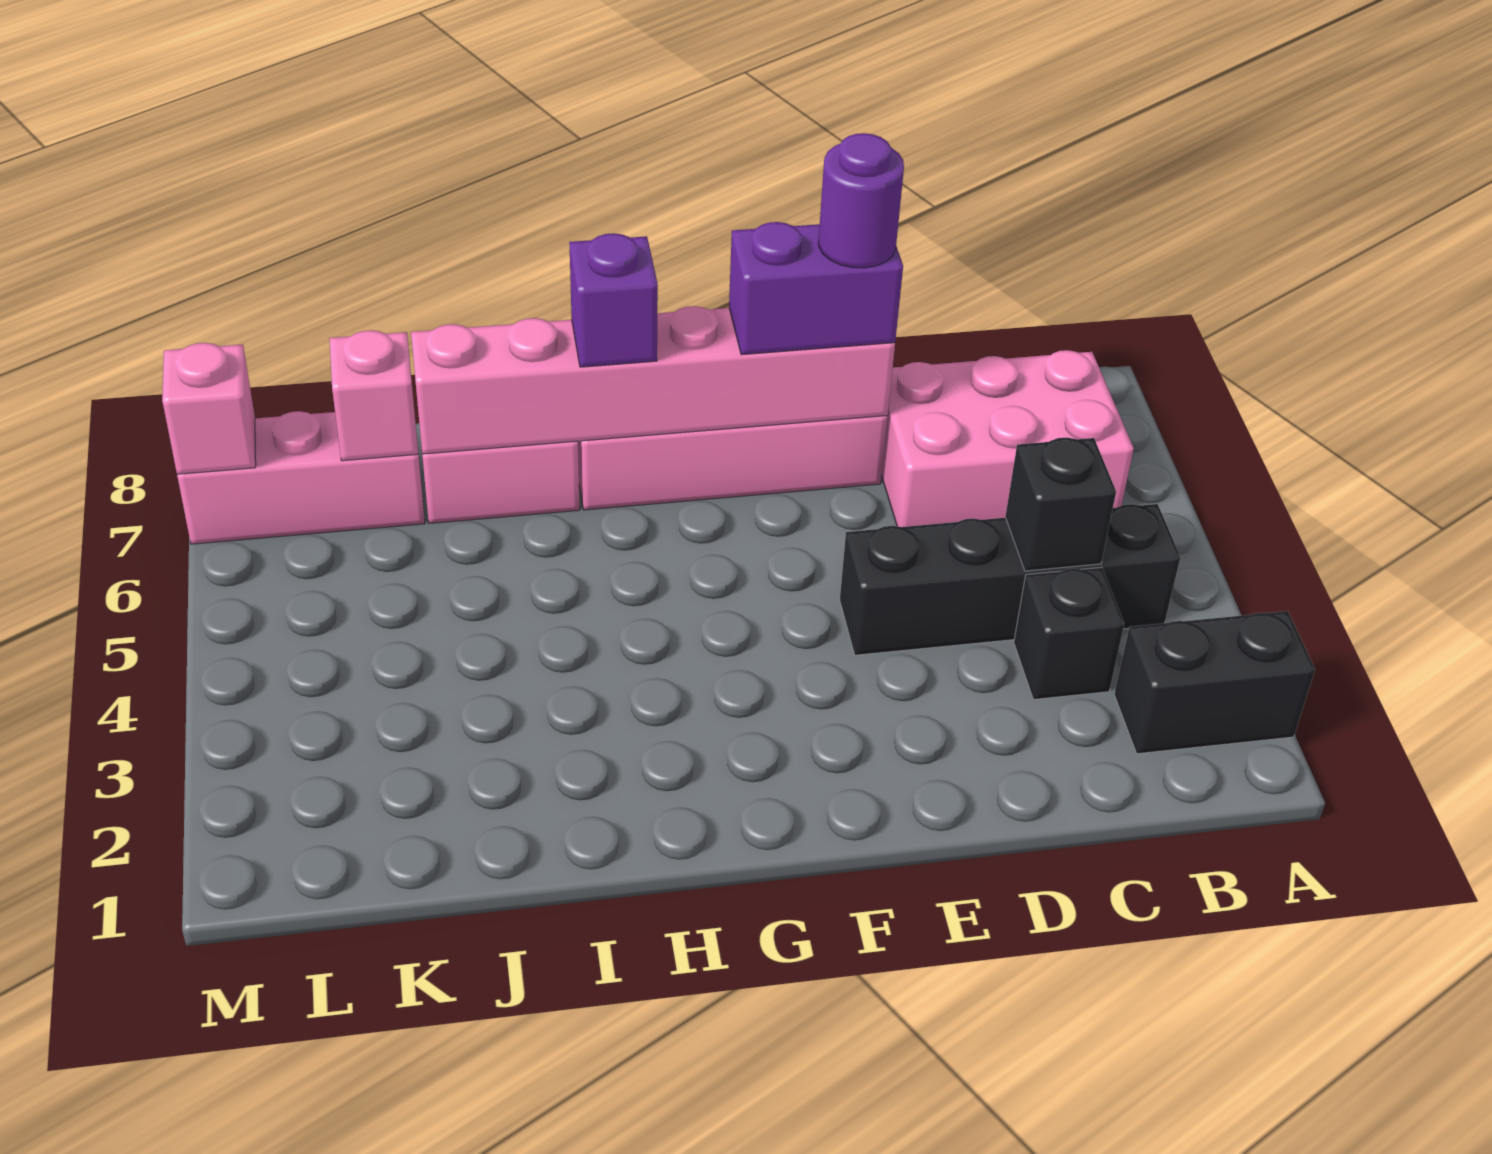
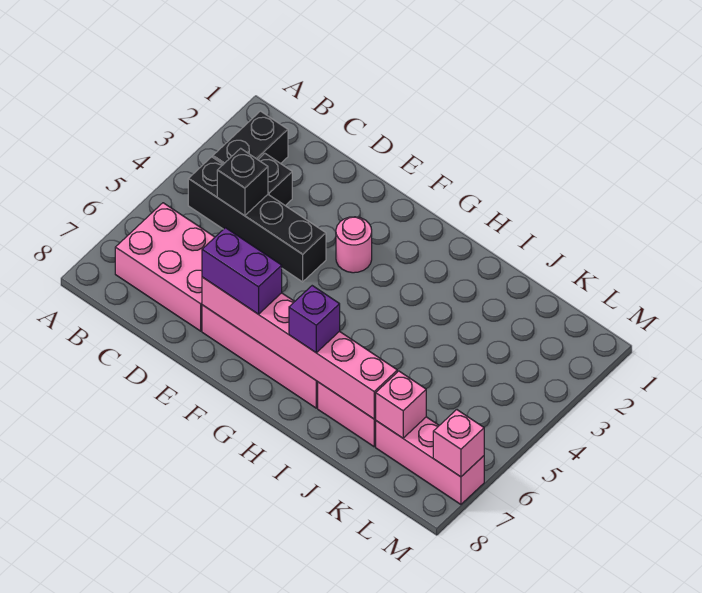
black 1x2 brick [1114,611,1315,754] -> black 1x2 brick turned to [213,111,288,164]
purple 1x1 round brick [819,133,904,268] -> none
none -> pink 1x1 round brick [336,217,372,273]

